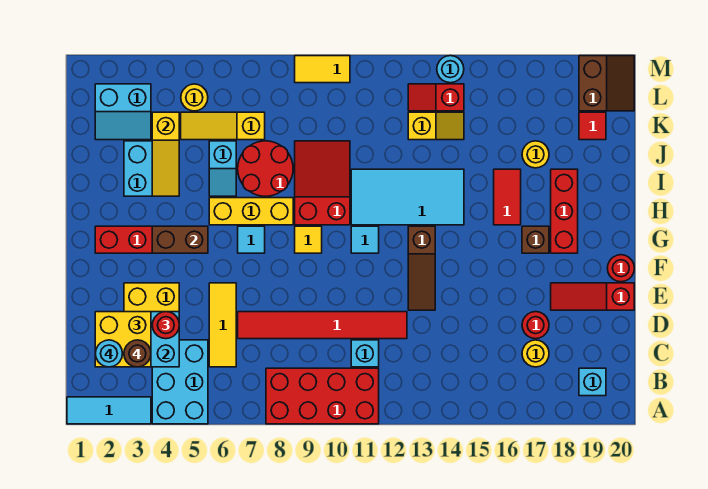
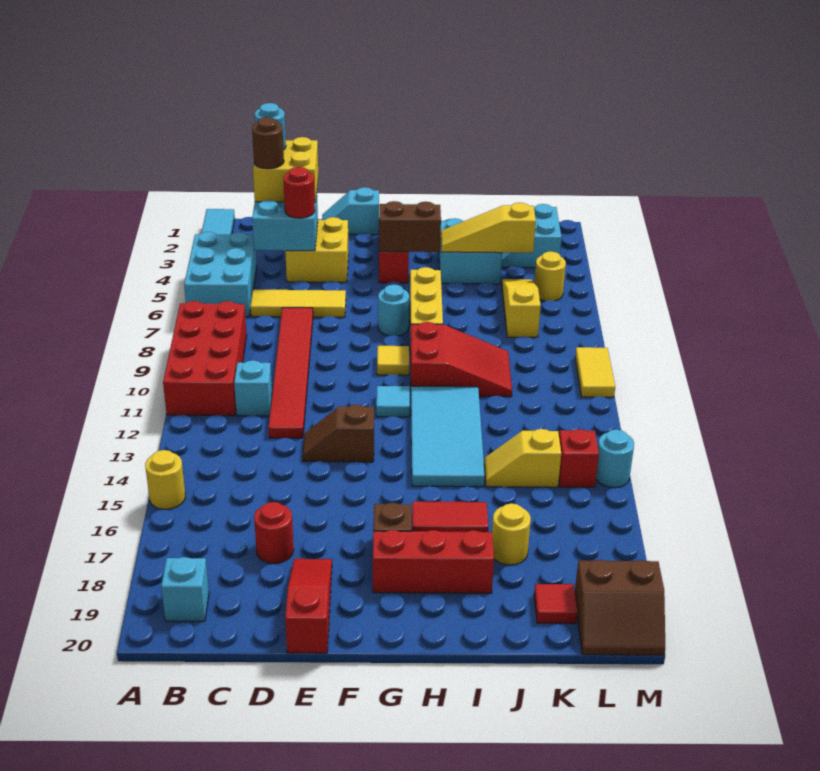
cyan 2x3 brick [152,340,208,424] -> cyan 2x3 brick turned to [184,232,257,317]
yellow 1x1 round brick [522,340,549,367] -> yellow 1x1 round brick moved to [145,450,185,509]
brown 1x3 slope [408,226,435,310] -> brown 1x2 slope [303,404,374,462]
red 1x1 round brick [607,255,634,282] -> none
brown 1x2 brick [152,226,208,253] -> brown 1x2 brick turned to [379,201,441,252]
cyan 1x1 tile [238,226,265,253] -> cyan 1x1 round brick [378,284,409,336]
cyan 1x2 slope [209,141,236,196] -> cyan 1x2 slope moved to [322,187,379,235]
red 2x2 round brick [238,141,293,196] -> none
yellow 1x2 slope [408,112,464,140] -> yellow 1x2 slope turned to [484,429,561,487]

